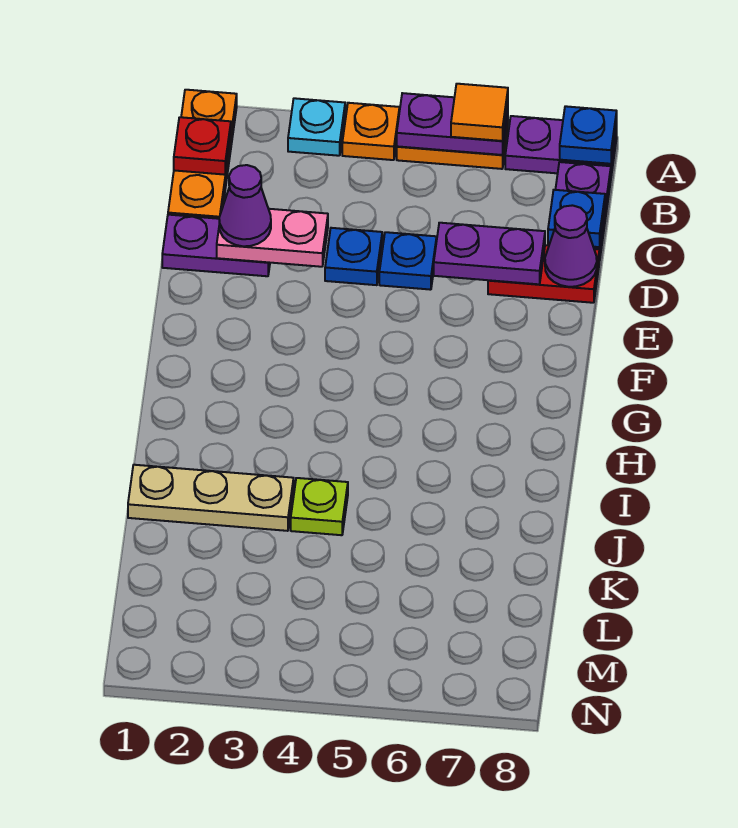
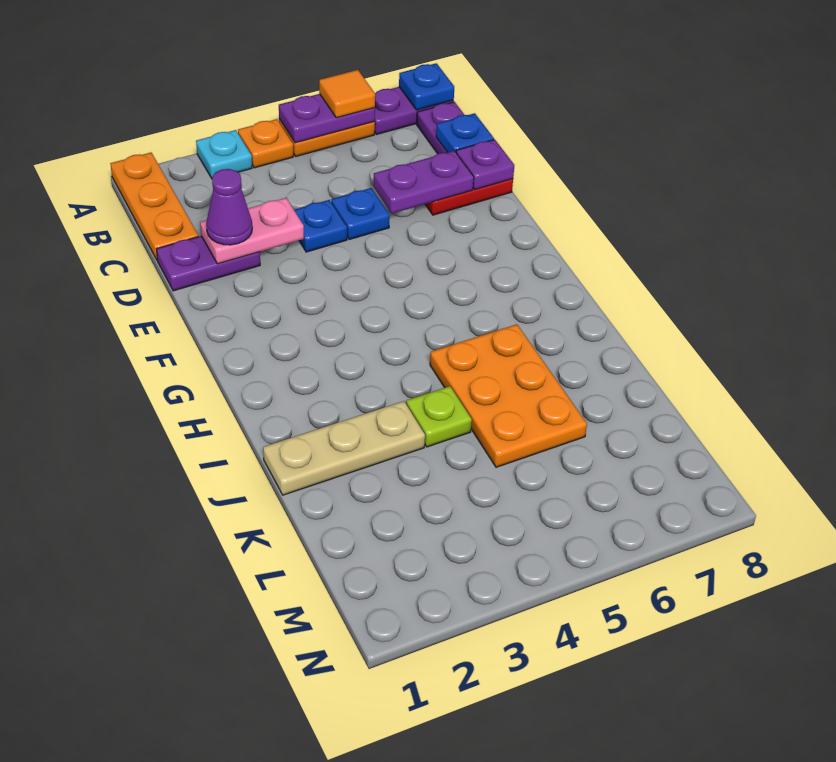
red 1x1 plate [174,117,231,175] -> none
purple 1x1 cone [545,205,597,287] -> purple 1x1 plate [456,139,514,189]
none -> orange 2x3 plate [430,324,587,467]

